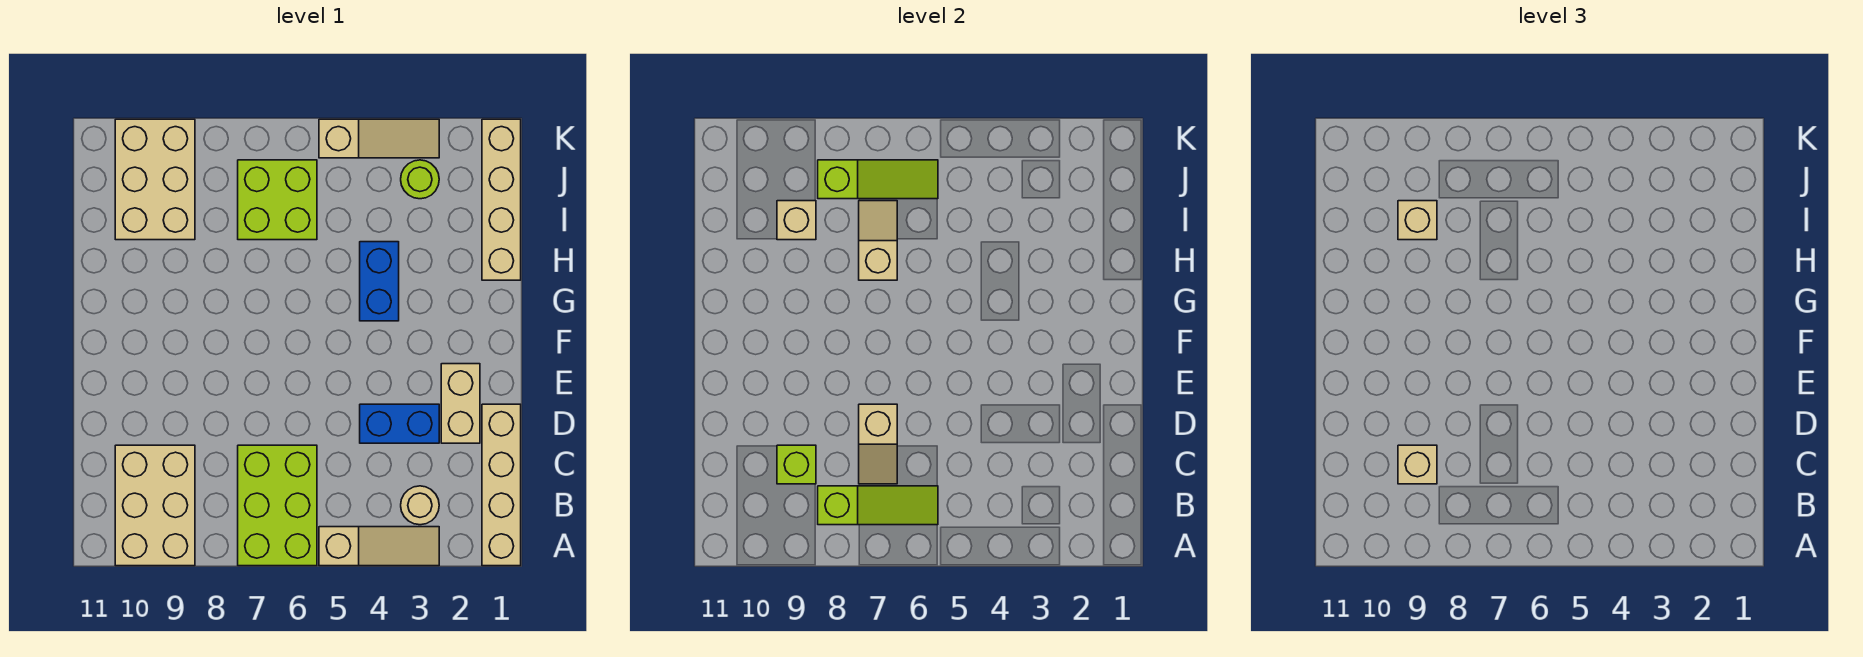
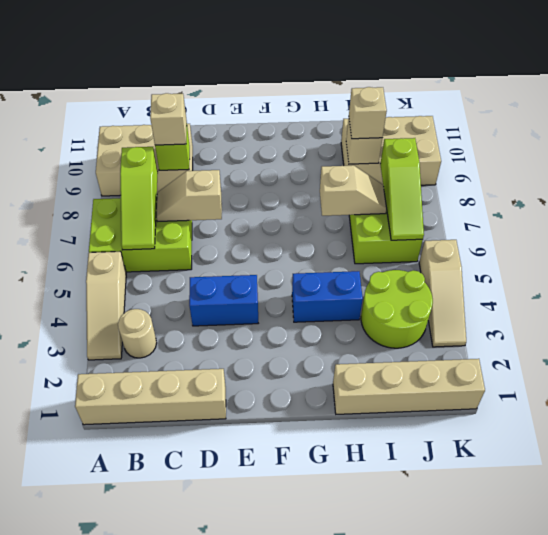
tan 1x2 brick [441,364,480,443] -> none
blue 1x2 brick [360,404,439,443] -> blue 1x2 brick turned to [189,275,258,326]
lime 1x1 round brick [401,160,439,199] -> lime 2x2 round brick [361,270,433,348]

